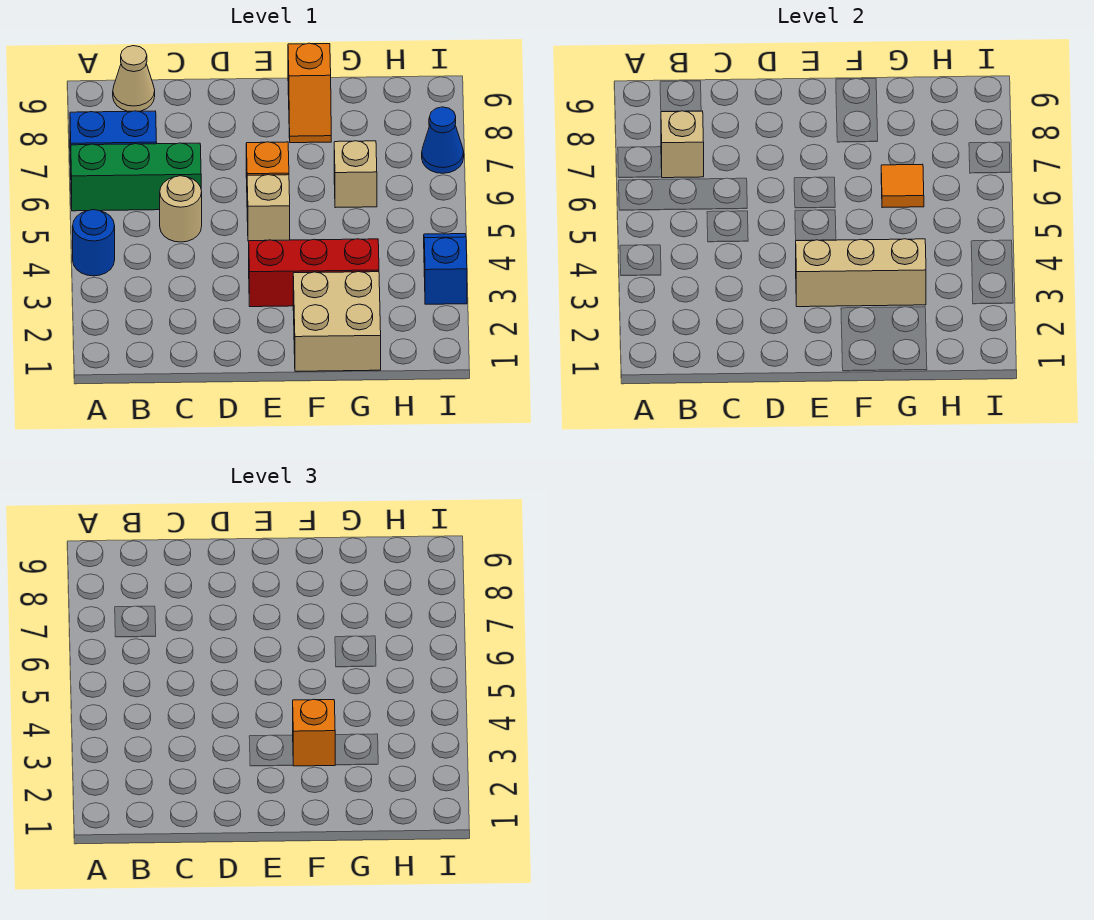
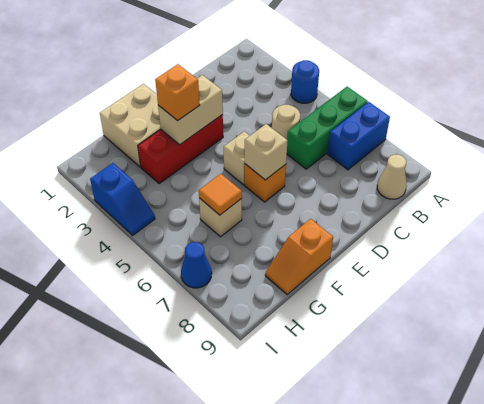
tan 1x1 brick [661,111,704,178] -> tan 1x1 brick moved to [245,124,288,180]
tan 1x3 brick [796,239,926,307] -> tan 1x2 brick [158,75,223,145]
orange 1x2 slope [288,43,331,143] -> orange 1x2 slope turned to [265,219,333,295]

